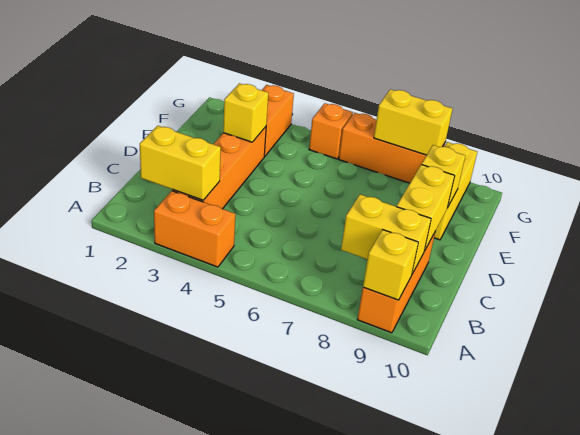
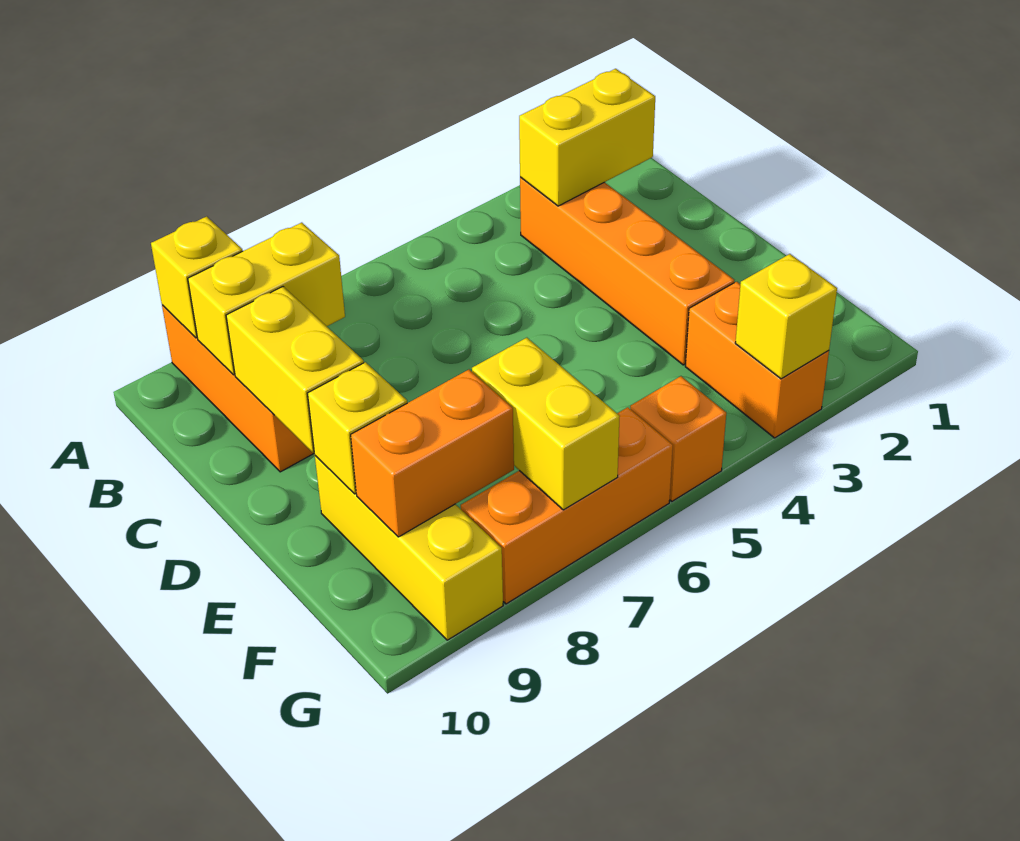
orange 1x2 brick [154,191,235,267] -> orange 1x2 brick moved to [351,370,514,537]
yellow 1x1 brick [223,83,268,142] -> yellow 1x1 brick moved to [735,254,837,379]
yellow 1x2 brick [374,89,452,155] -> yellow 1x2 brick turned to [472,338,620,510]

